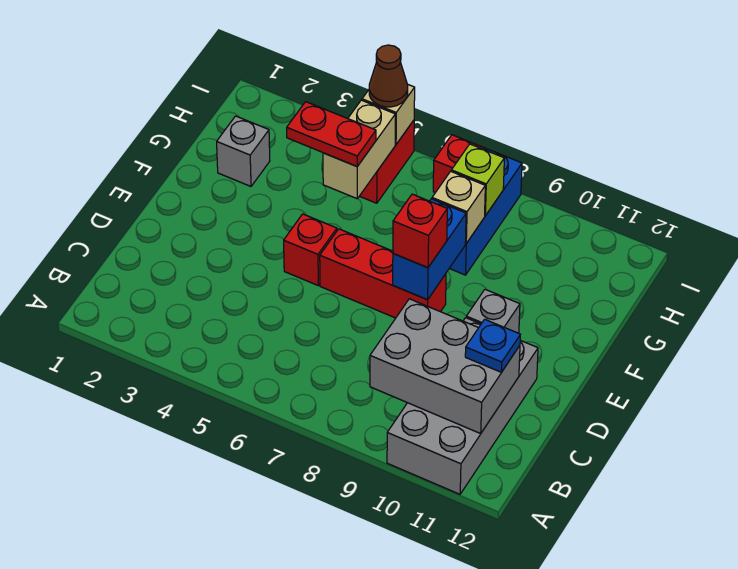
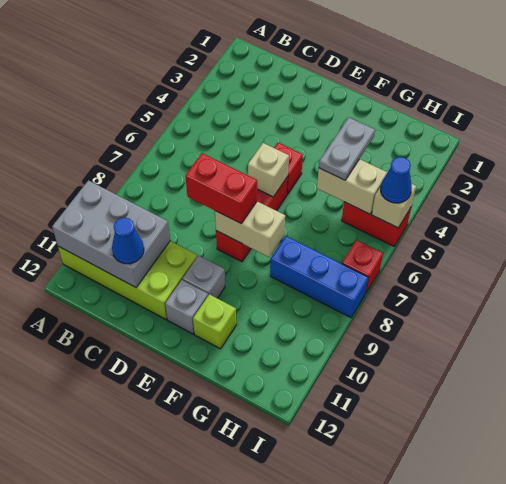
grey 2x4 brick [387,318,538,494] -> lime 2x4 brick [58,241,198,319]
grey 2x3 brick [370,299,520,433] -> grey 2x3 brick turned to [52,180,170,287]
blue 1x1 plate [465,319,520,372] -> blue 1x1 cone [112,218,144,264]
blue 1x2 brick [393,199,466,300] -> tan 1x2 brick [215,201,285,257]
red 1x1 brick [393,194,447,268] -> red 1x2 brick [186,153,257,224]
grey 1x1 brick [217,116,270,186] -> grey 1x1 brick moved to [165,280,208,334]
red 1x2 plate [287,102,376,166] -> grey 1x2 plate [319,117,375,180]
tan 1x1 brick [432,171,485,243] -> tan 1x1 brick moved to [248,143,289,197]
lime 1x1 brick [451,144,504,216] -> lime 1x1 brick moved to [193,294,236,349]
brown 1x1 cone [369,45,408,107] -> blue 1x1 cone [381,157,412,203]

